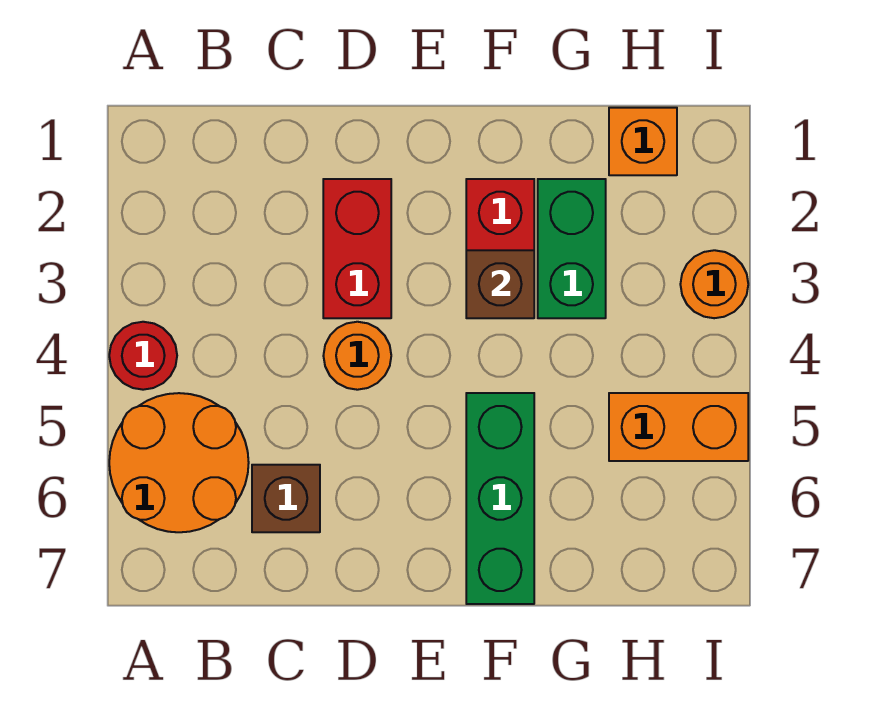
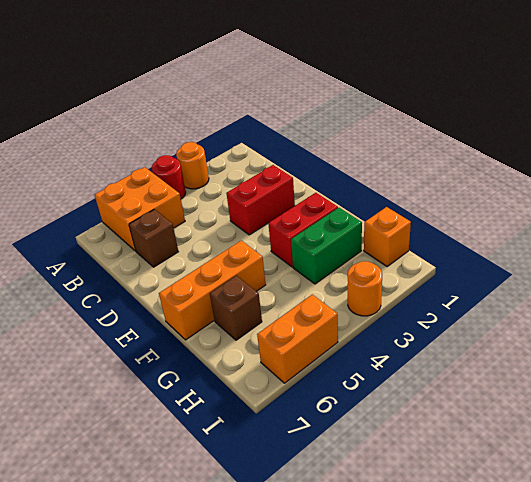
orange 2x2 round brick [109,393,249,532] -> orange 2x2 brick [95,167,185,251]
orange 1x1 round brick [323,322,391,390] -> orange 1x1 round brick moved to [176,142,209,189]
brown 1x1 brick [466,250,534,318] -> brown 1x1 brick moved to [210,276,262,340]
green 1x3 brick [466,393,534,604] -> orange 1x3 brick [159,240,266,340]
orange 1x2 brick [609,393,748,461] -> orange 1x2 brick turned to [257,294,338,383]

